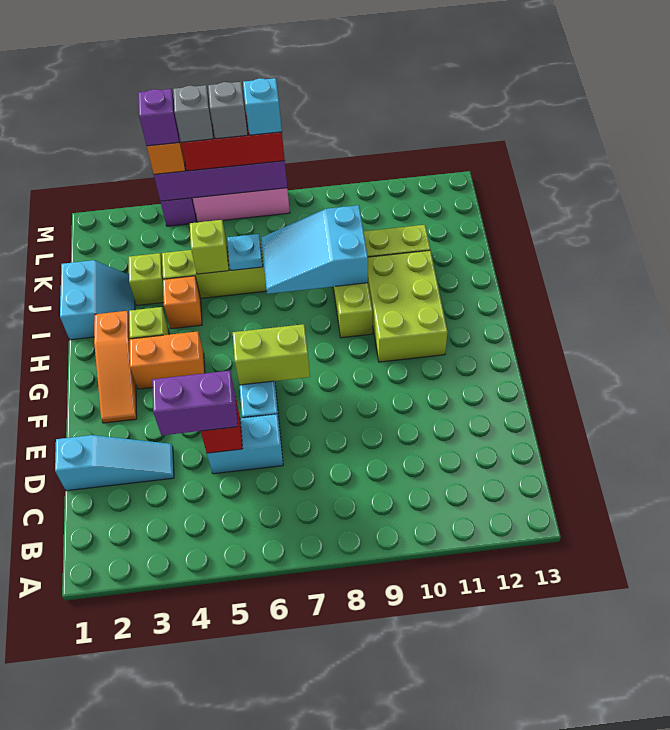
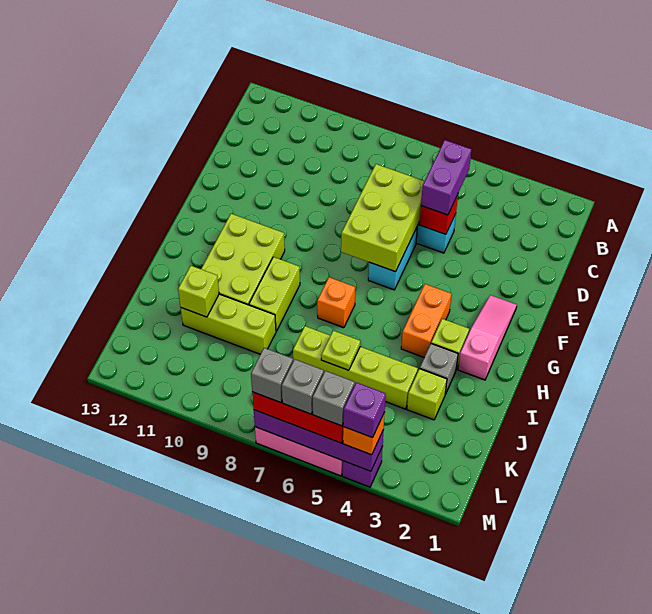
cyan 1x3 slope [55,435,174,491] -> none
purple 1x2 brick [152,371,238,435] -> purple 1x2 brick turned to [421,140,471,215]
orange 1x3 slope [94,311,137,423] -> pink 1x3 slope [458,295,517,380]
lime 1x2 brick [233,324,310,385] -> lime 2x3 brick [341,164,424,272]
orange 1x2 brick [130,331,205,389] -> orange 1x2 brick turned to [401,284,452,357]
cyan 2x2 slope [60,260,135,340] -> none
none -> grey 1x1 brick [420,344,458,394]
orange 1x1 brick [163,276,202,329] -> orange 1x1 brick moved to [317,277,355,328]
cyan 2x3 slope [261,205,368,294] -> none
lime 1x1 brick [190,220,229,274] -> lime 1x1 brick moved to [178,266,219,317]
cyan 1x1 plate [227,234,263,270] -> lime 1x1 plate [321,331,360,370]
cyan 1x1 brick [243,78,282,135] -> grey 1x1 brick [251,348,293,403]

